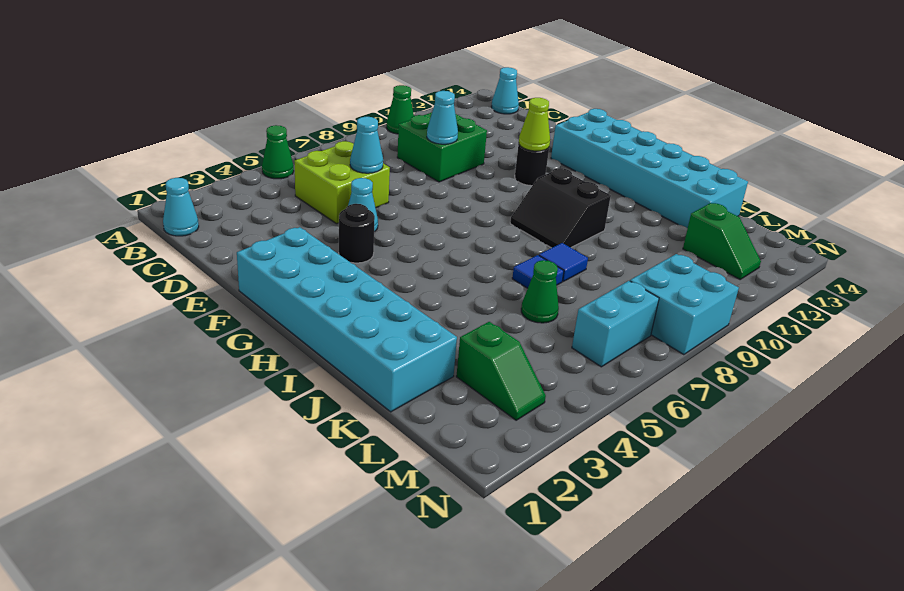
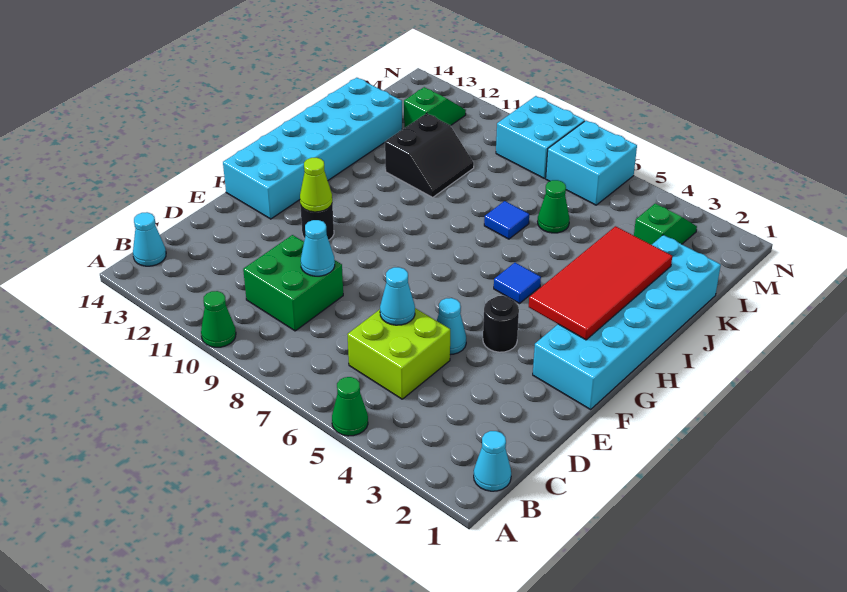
none -> red 2x4 tile [529,226,672,340]
black 2x2 slope [510,168,611,248] -> black 2x2 slope moved to [385,113,474,197]
blue 1x1 tile [539,243,588,281] -> blue 1x1 tile moved to [494,263,541,303]
cyan 1x2 brick [572,281,659,367] -> cyan 2x2 brick [546,121,637,205]

